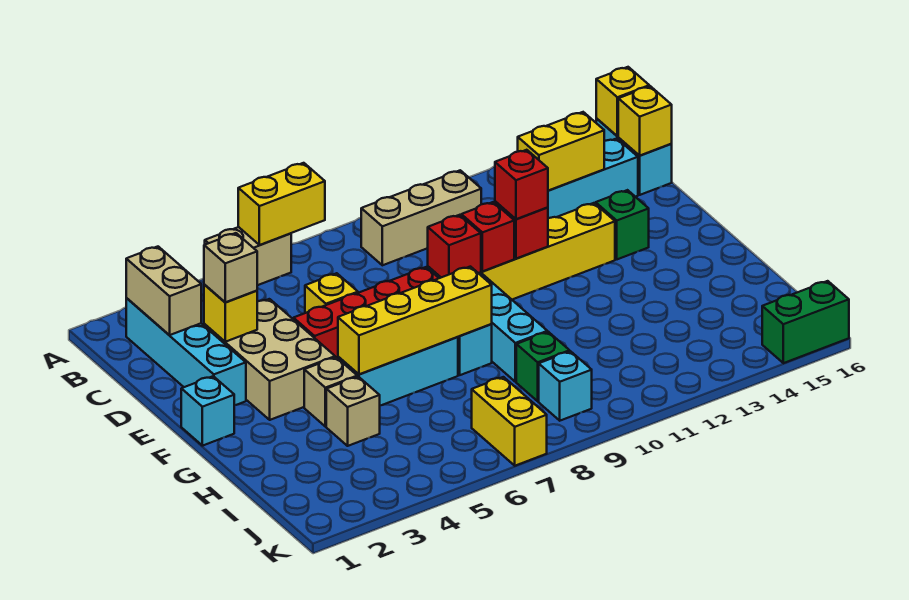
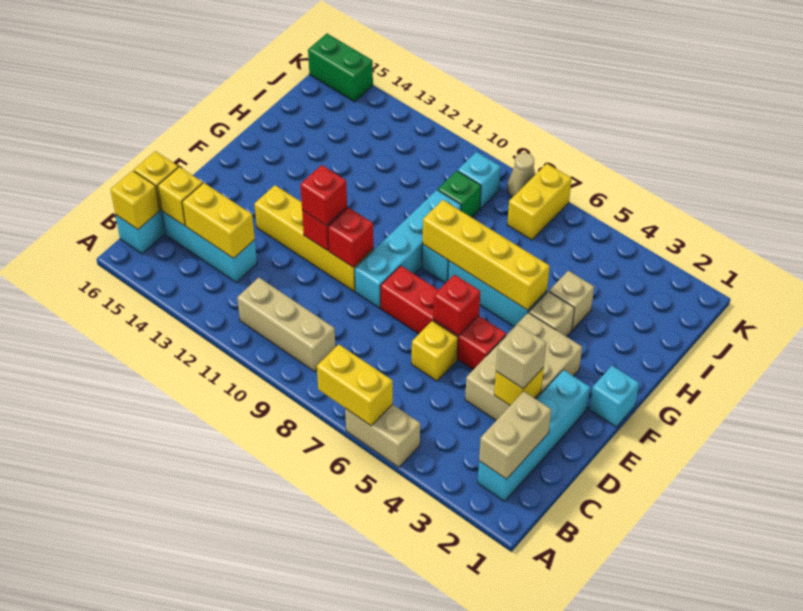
none -> yellow 1x1 brick [158,167,203,226]
red 1x1 brick [428,215,481,277] -> red 1x1 brick moved to [433,275,480,336]
green 1x1 brick [596,190,649,259] -> none
none -> tan 1x1 cone [507,153,535,197]

